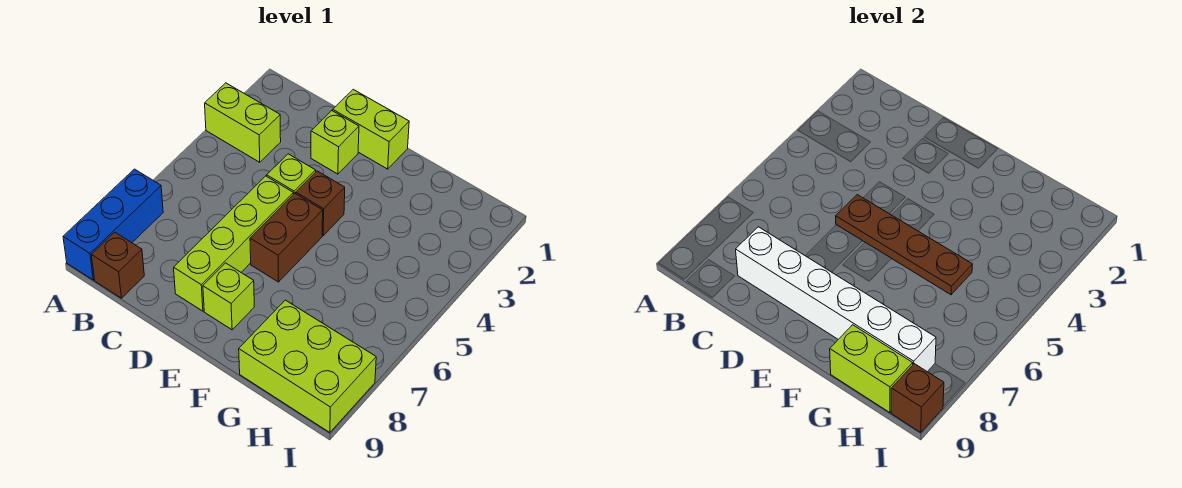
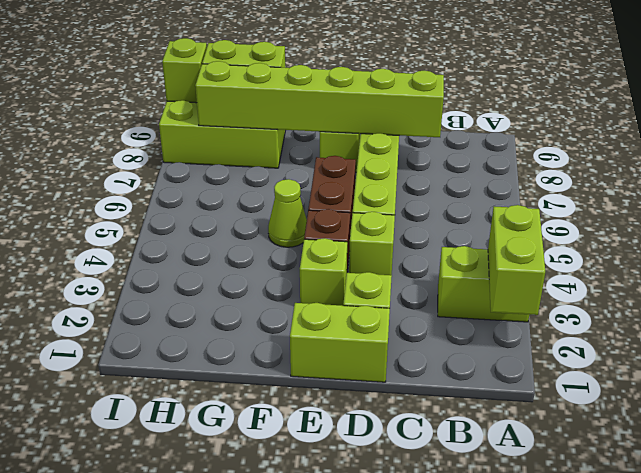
none -> lime 1x2 brick [488,205,545,315]
blue 1x3 brick [63,169,163,280] -> none
brown 1x1 brick [92,232,144,298] -> none
white 1x6 brick [736,227,936,372] -> lime 1x6 brick [195,61,444,137]
brown 1x4 plate [836,195,972,295] -> none
none -> lime 1x1 brick [300,238,347,306]
none -> lime 1x1 cone [268,179,307,247]
brown 1x1 brick [891,364,944,433] -> lime 1x1 brick [162,38,207,103]

